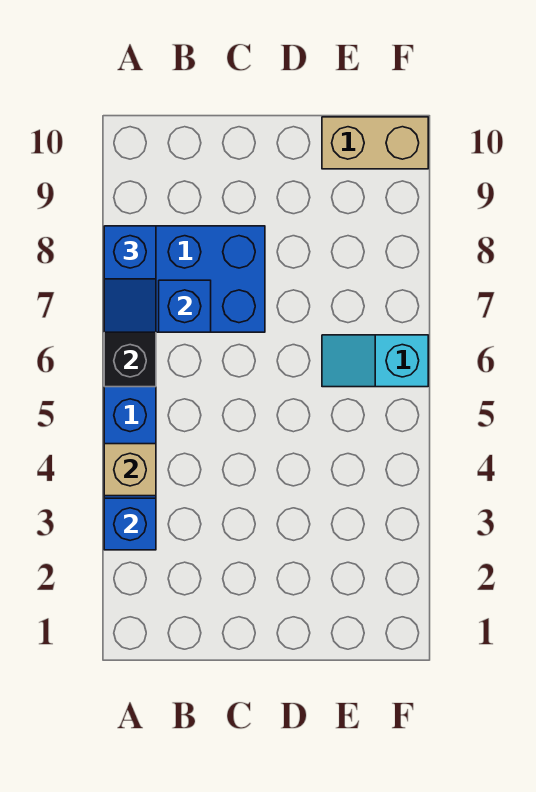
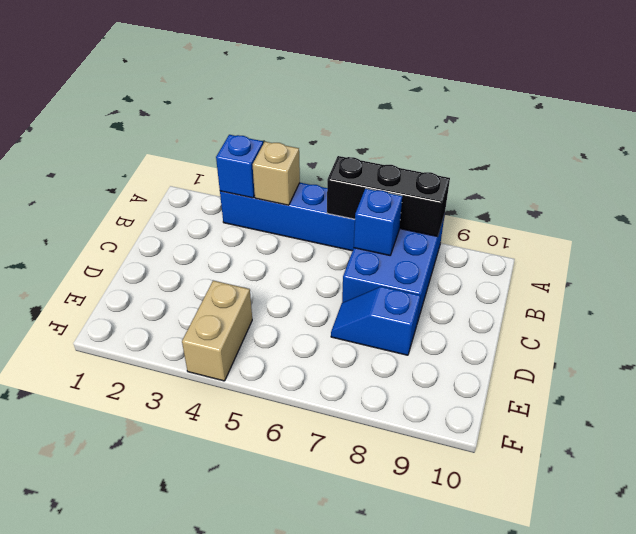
blue 1x2 slope [104,226,156,332] -> blue 1x2 slope moved to [331,286,421,355]
cyan 1x2 slope [322,335,428,387] -> none
tan 1x2 brick [322,117,428,169] -> tan 1x2 brick moved to [182,281,252,381]

